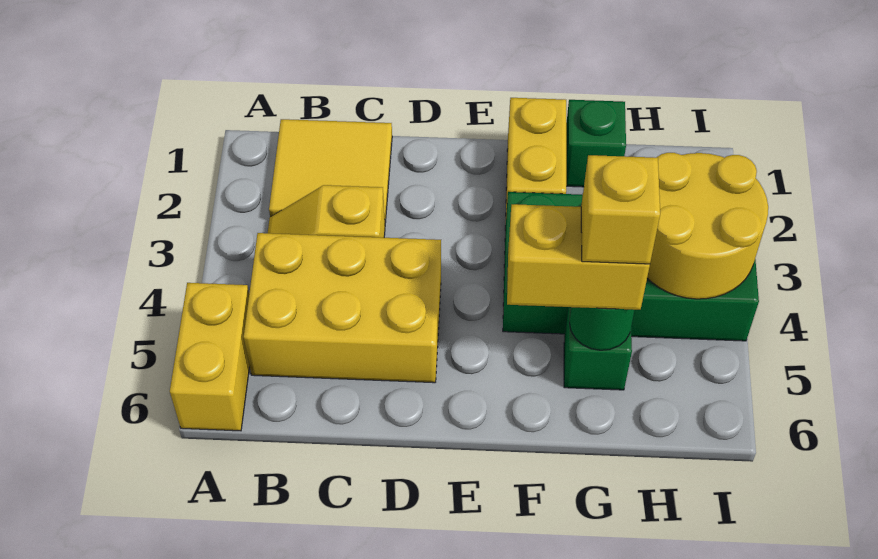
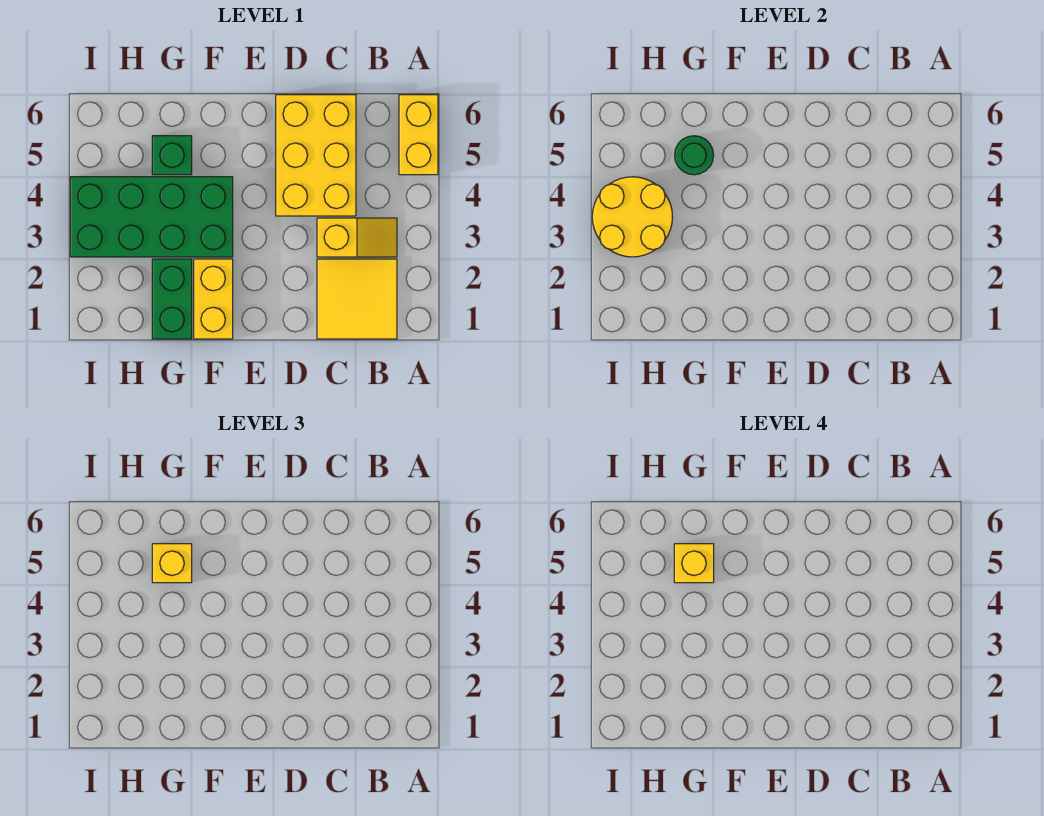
yellow 2x3 brick [244,233,441,383] -> yellow 2x3 brick turned to [276,95,356,216]
yellow 1x2 brick [507,204,650,310] -> yellow 1x1 brick [152,544,192,583]
green 1x1 brick [566,100,626,187] -> green 1x2 brick [152,259,192,339]

